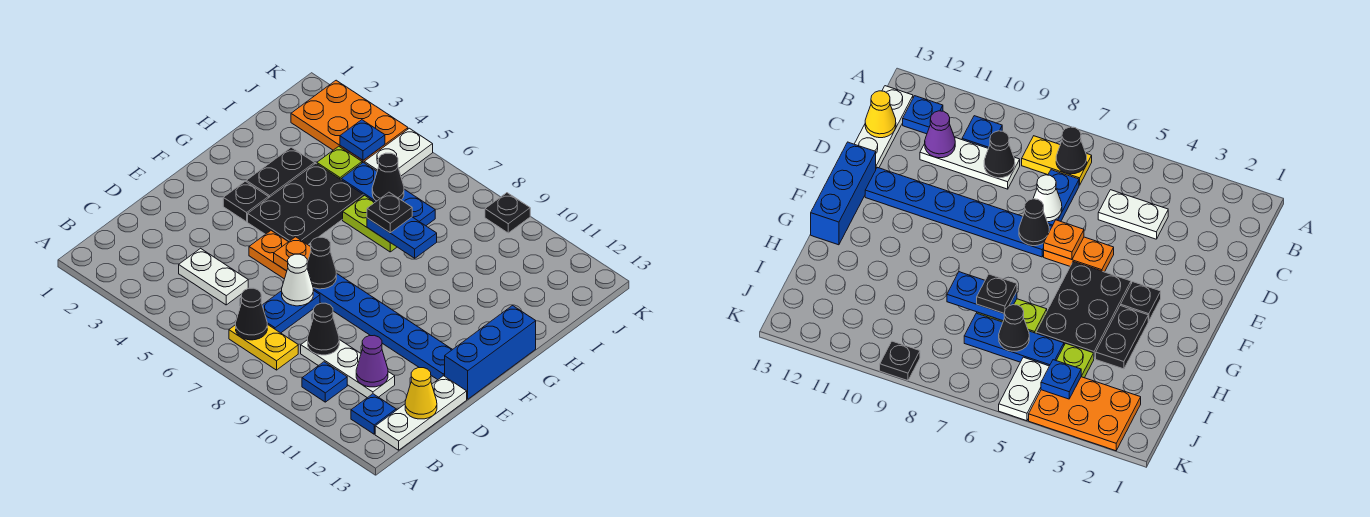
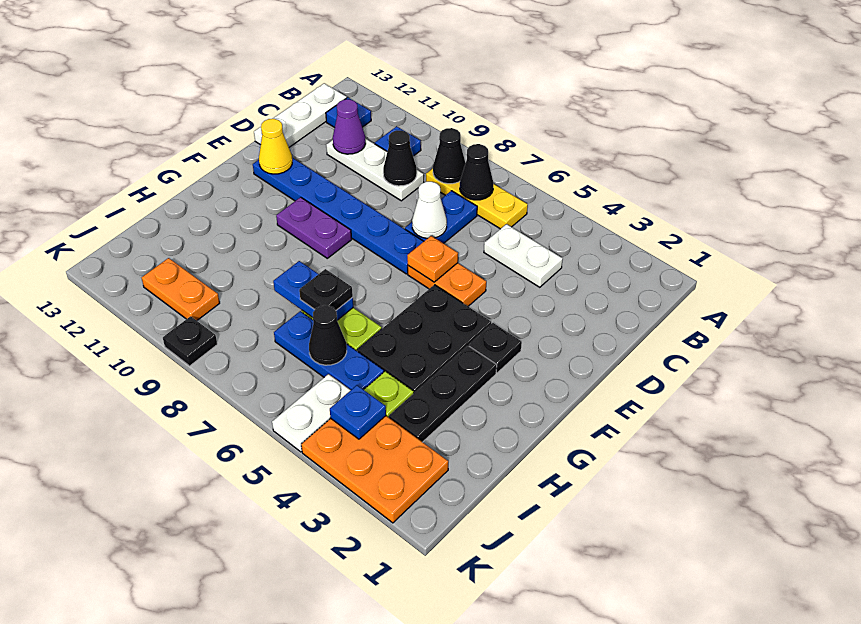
yellow 1x2 plate [229,324,298,370] -> yellow 1x3 plate [426,169,528,229]
yellow 1x1 cone [405,368,437,419] -> yellow 1x1 cone moved to [259,119,292,174]
black 1x1 cone [307,237,336,289] -> black 1x1 cone moved to [433,128,465,184]
blue 1x3 brick [445,306,536,399] -> none
none -> purple 1x2 plate [276,197,352,258]
black 1x2 plate [246,147,315,197] -> black 1x3 plate [389,345,497,442]
none -> orange 1x2 plate [142,258,220,321]

